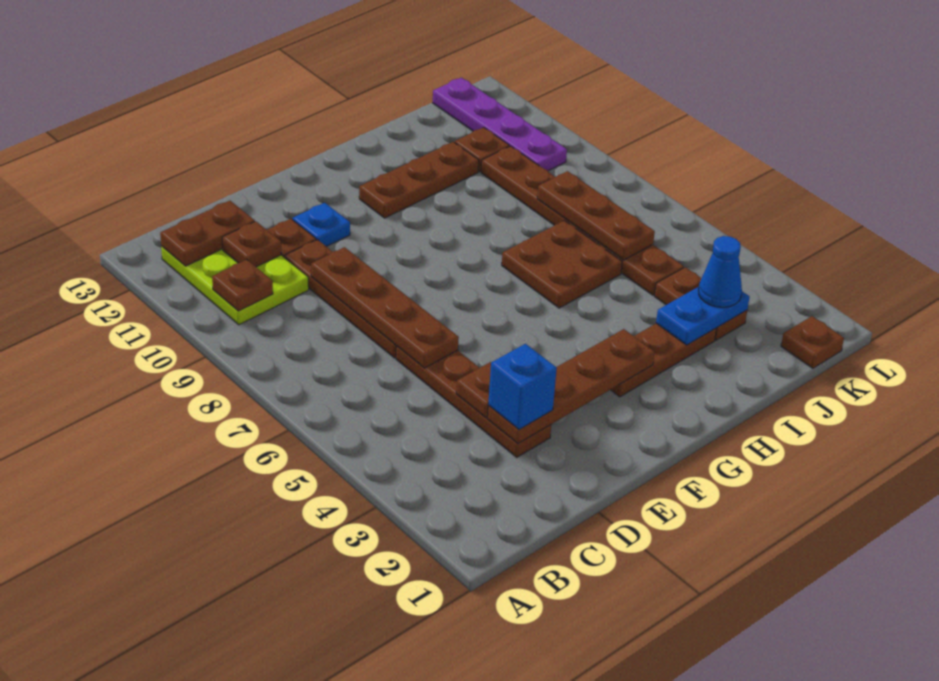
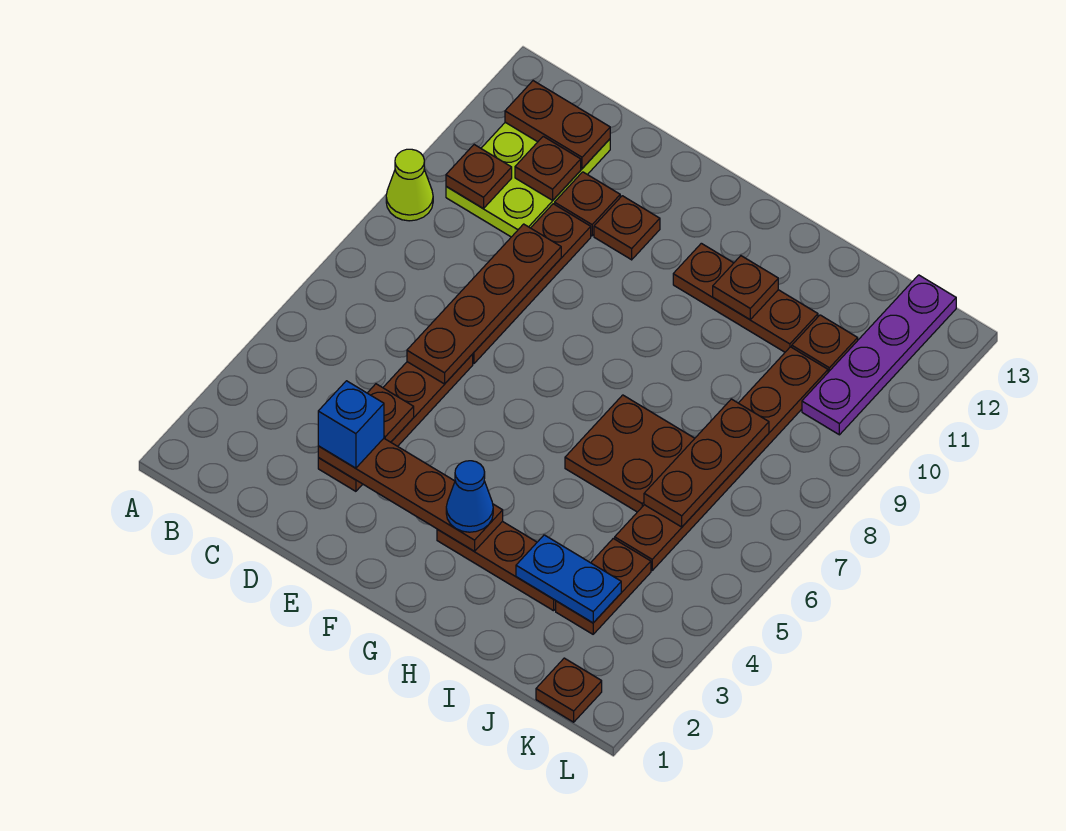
none -> lime 1x1 cone [386,149,433,221]
blue 1x1 plate [293,203,350,247] -> brown 1x1 plate [594,196,660,260]
none -> brown 1x1 plate [713,256,778,319]
blue 1x1 cone [699,236,742,307] -> blue 1x1 cone moved to [446,461,493,532]

